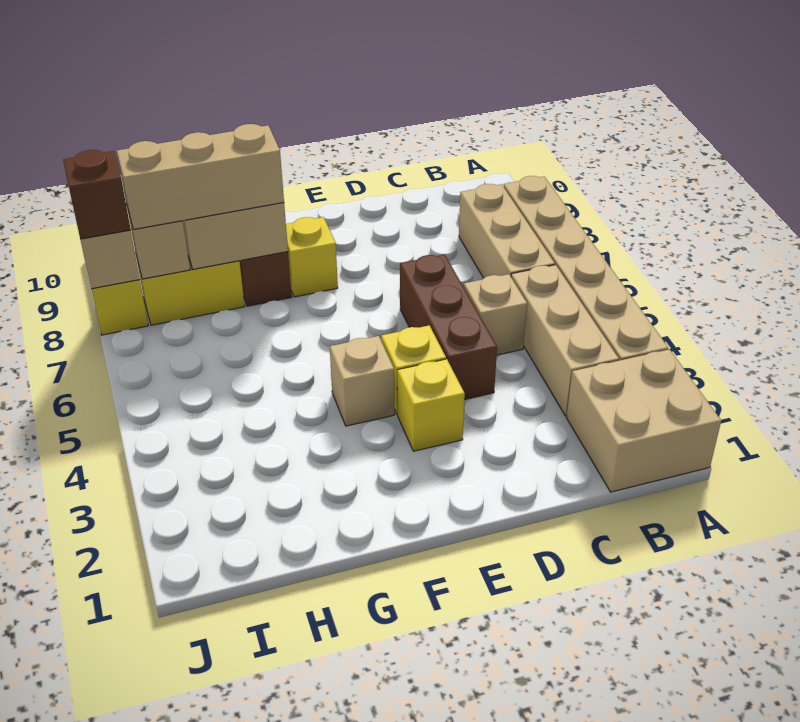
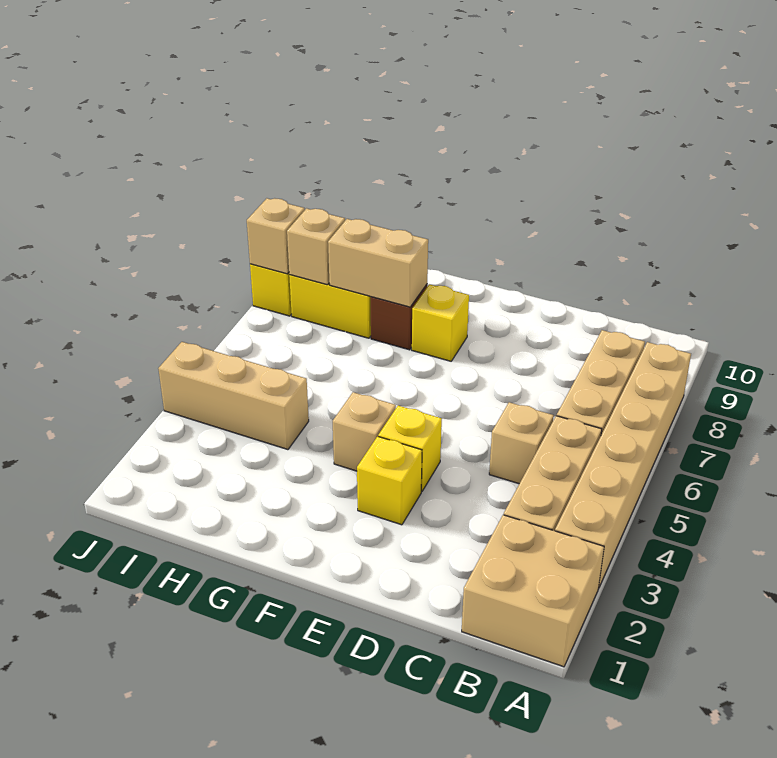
brown 1x3 brick [400,254,497,400] -> none
tan 1x3 brick [117,124,284,230] -> tan 1x3 brick moved to [158,342,309,450]
brown 1x1 brick [63,150,131,239] -> none

